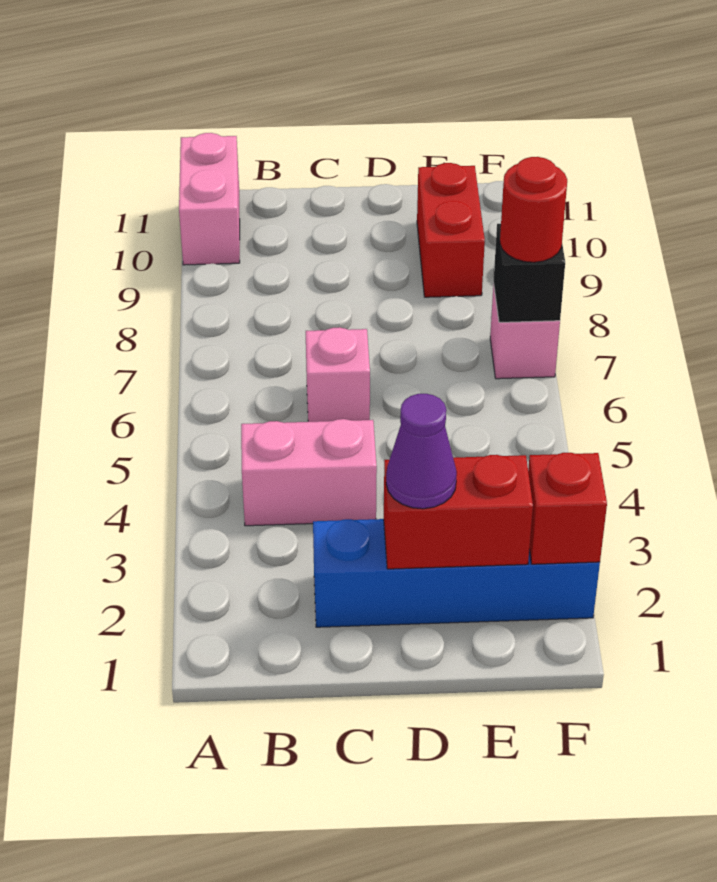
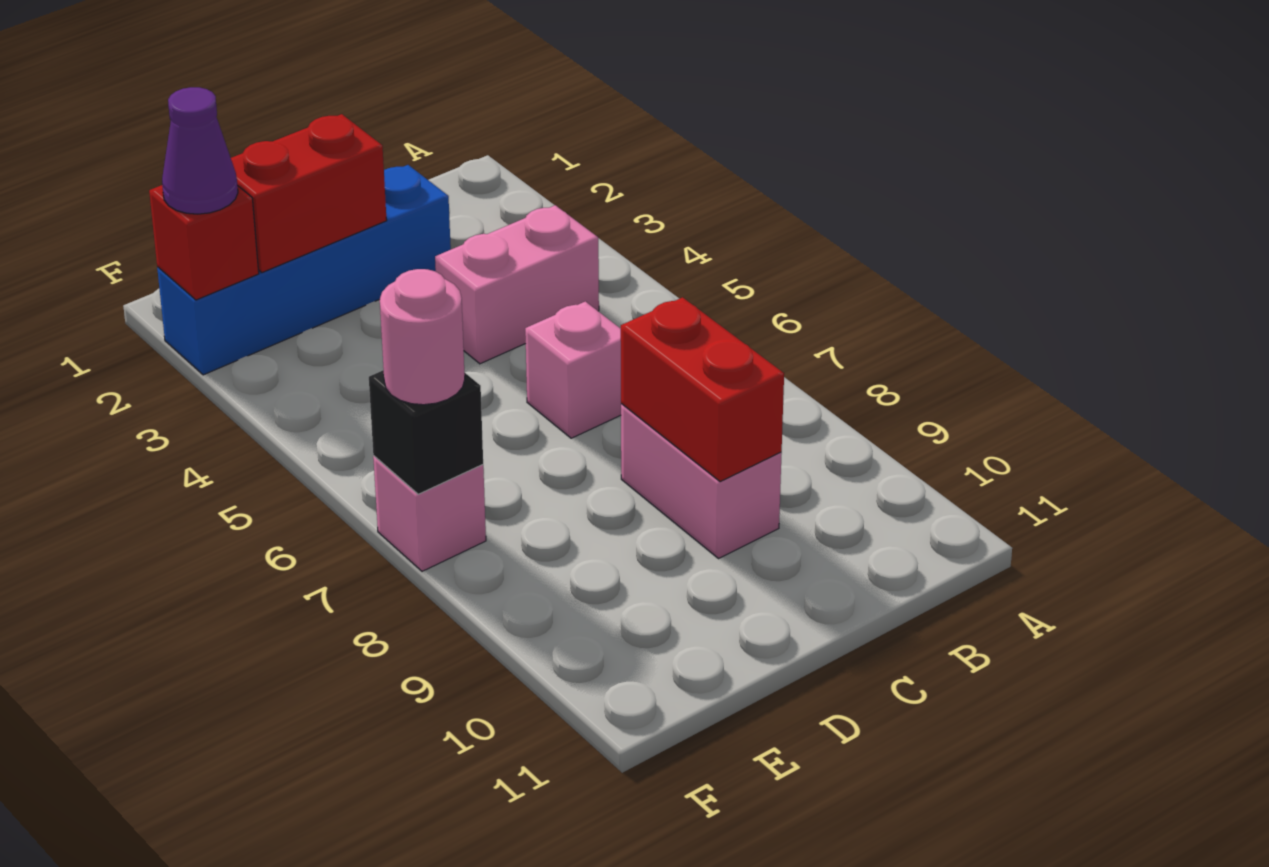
pink 1x2 brick [179,133,240,265] -> pink 1x2 brick moved to [621,404,782,558]
purple 1x1 cone [386,394,457,509] -> purple 1x1 cone moved to [162,87,238,214]
red 1x2 brick [417,163,485,297] -> red 1x2 brick moved to [621,297,784,482]
red 1x1 round brick [500,157,567,262] -> pink 1x1 round brick [380,269,465,405]

